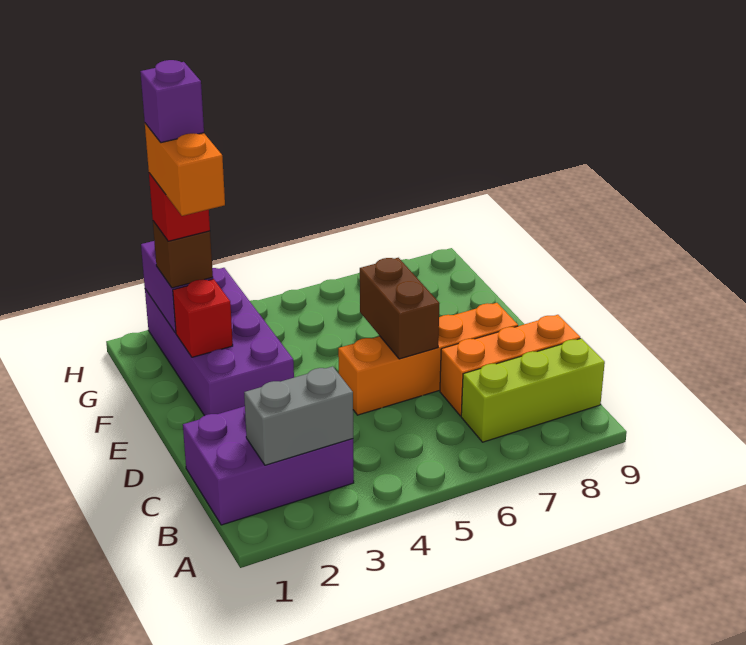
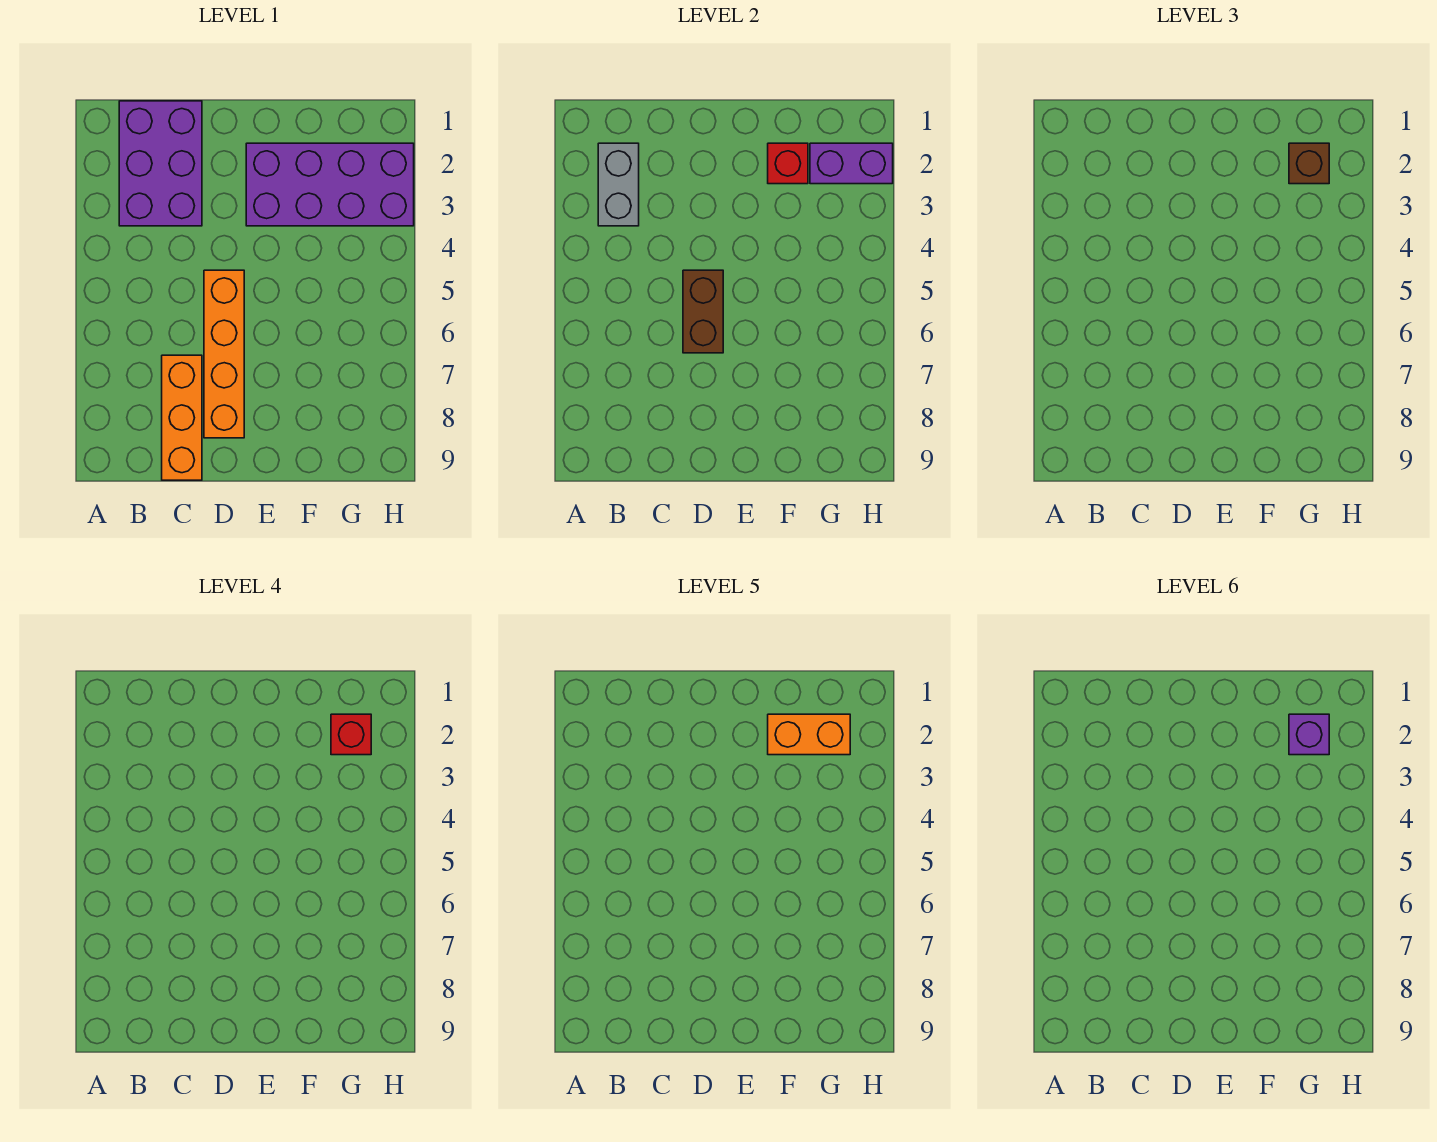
lime 1x3 brick [461,338,605,442] -> none
brown 1x2 brick [360,258,440,359] -> brown 1x2 brick turned to [683,270,723,353]

